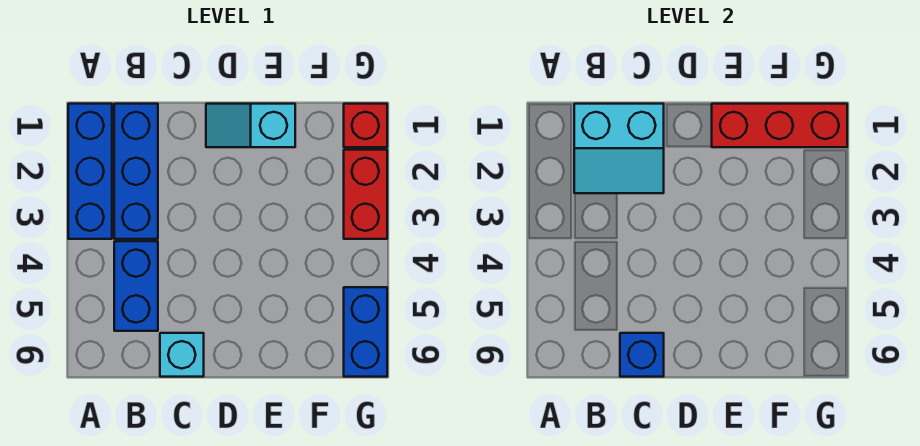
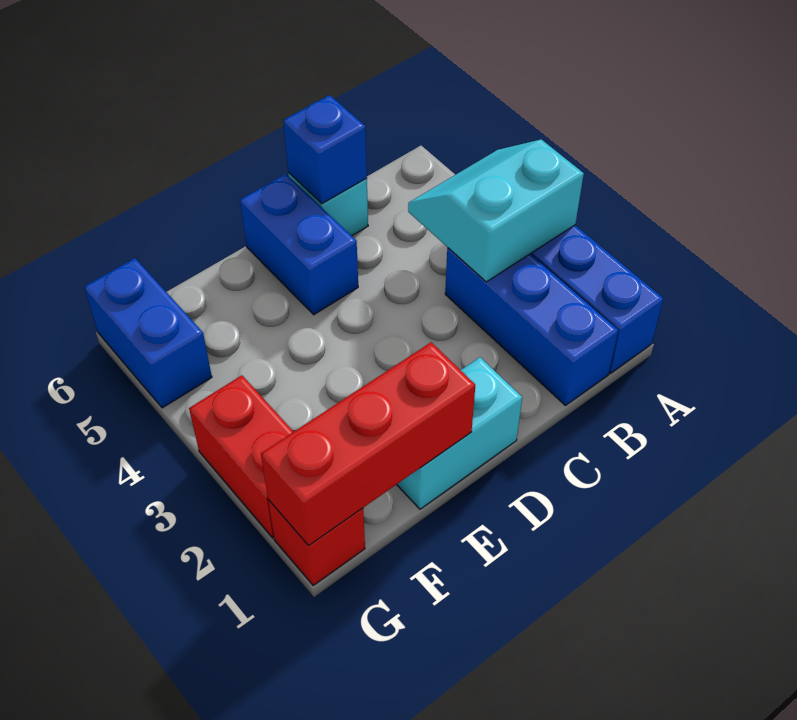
cyan 2x2 slope [574,104,664,193] -> cyan 2x2 slope moved to [408,139,584,282]
blue 1x2 brick [114,241,158,331] -> blue 1x2 brick moved to [240,174,358,315]
cyan 1x2 slope [206,104,295,147] -> cyan 1x2 brick [397,357,522,509]

